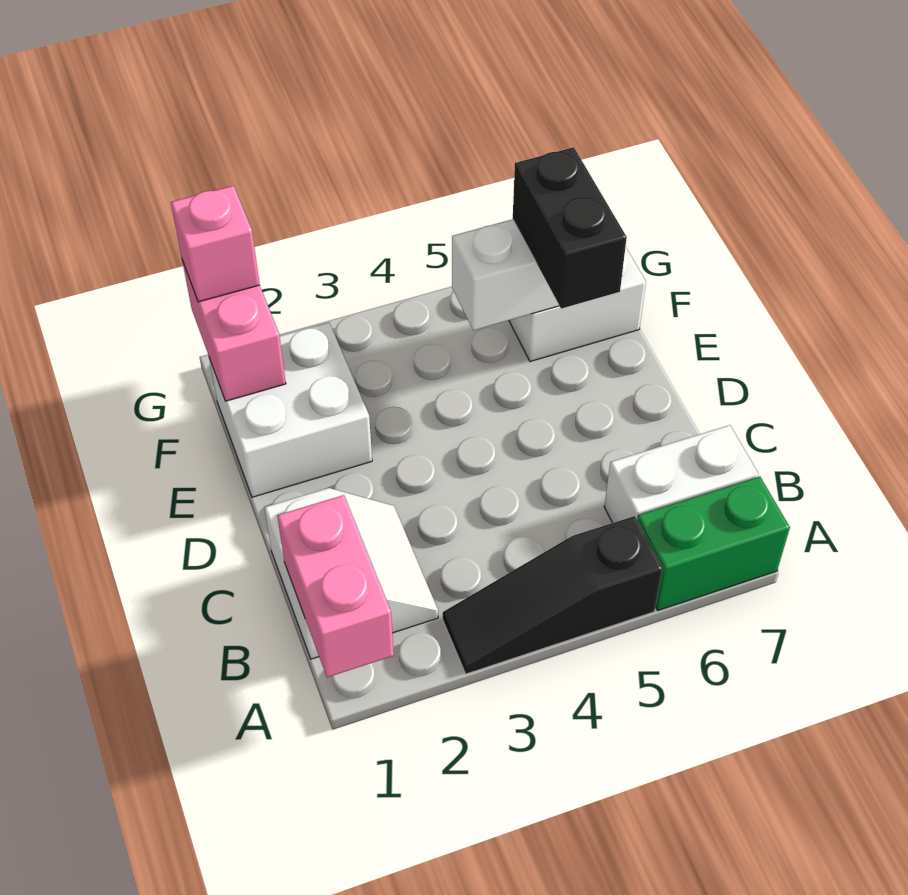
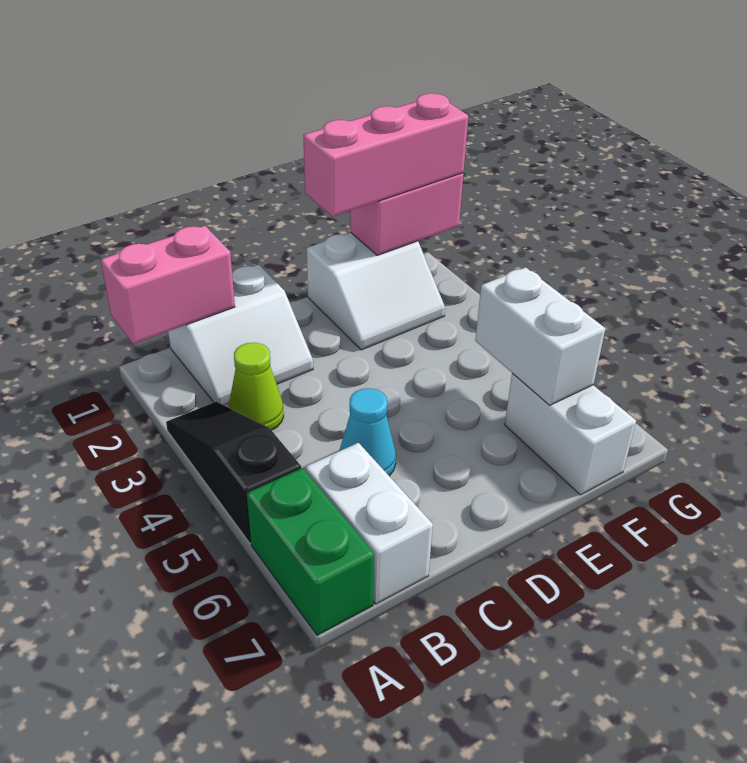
none -> lime 1x1 cone [229,343,284,430]
none -> cyan 1x1 cone [339,388,396,476]
white 2x2 brick [209,322,372,497] -> white 2x2 slope [307,233,445,350]
black 1x2 brick [513,147,627,309] -> none
pink 1x1 brick [171,186,260,302] -> pink 1x3 brick [303,93,468,217]

